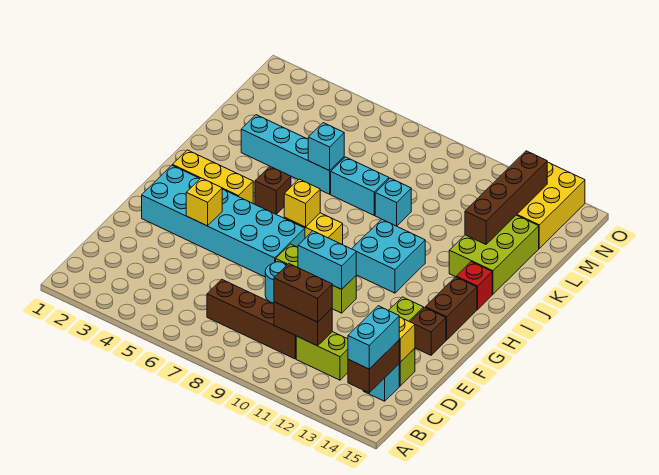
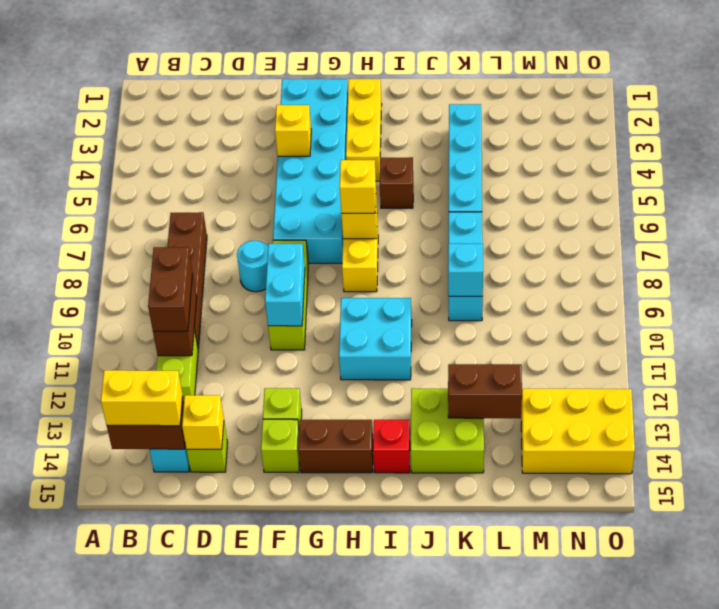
cyan 1x2 brick [348,306,399,369] -> yellow 1x2 brick [101,370,183,426]
brown 1x1 brick [410,308,446,355] -> lime 1x1 brick [261,419,300,473]
none -> yellow 1x1 brick [340,160,376,213]
lime 2x3 brick [449,215,539,294] -> lime 2x2 brick [411,388,484,473]
cyan 1x1 brick [308,123,344,171] -> cyan 1x1 brick moved to [448,244,483,296]
brown 1x4 brick [465,151,547,244] -> brown 1x2 brick [448,364,522,418]

